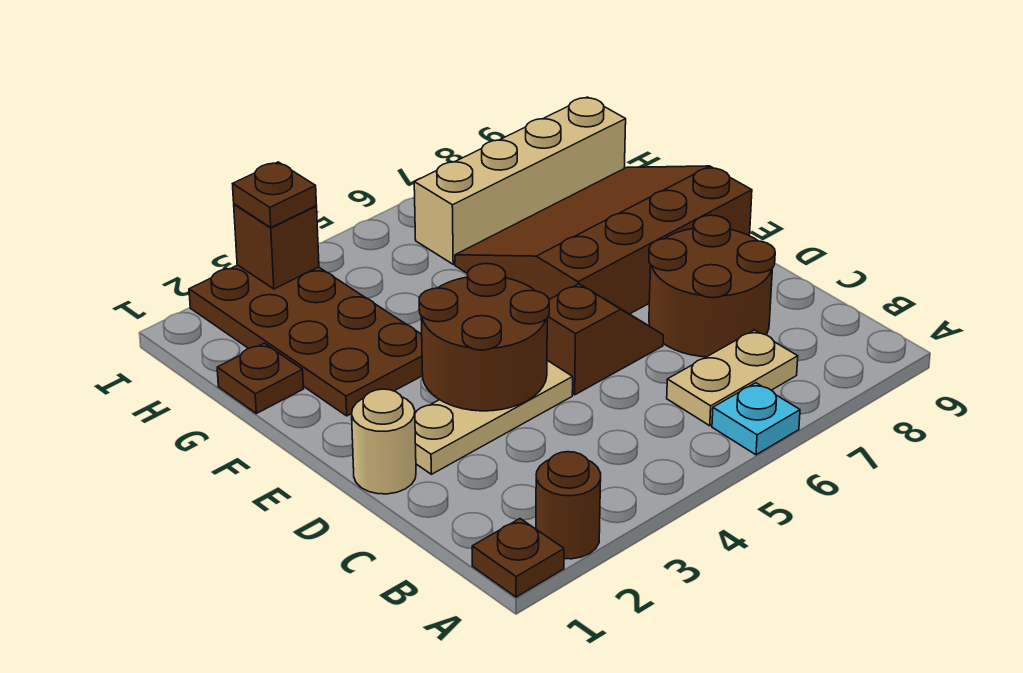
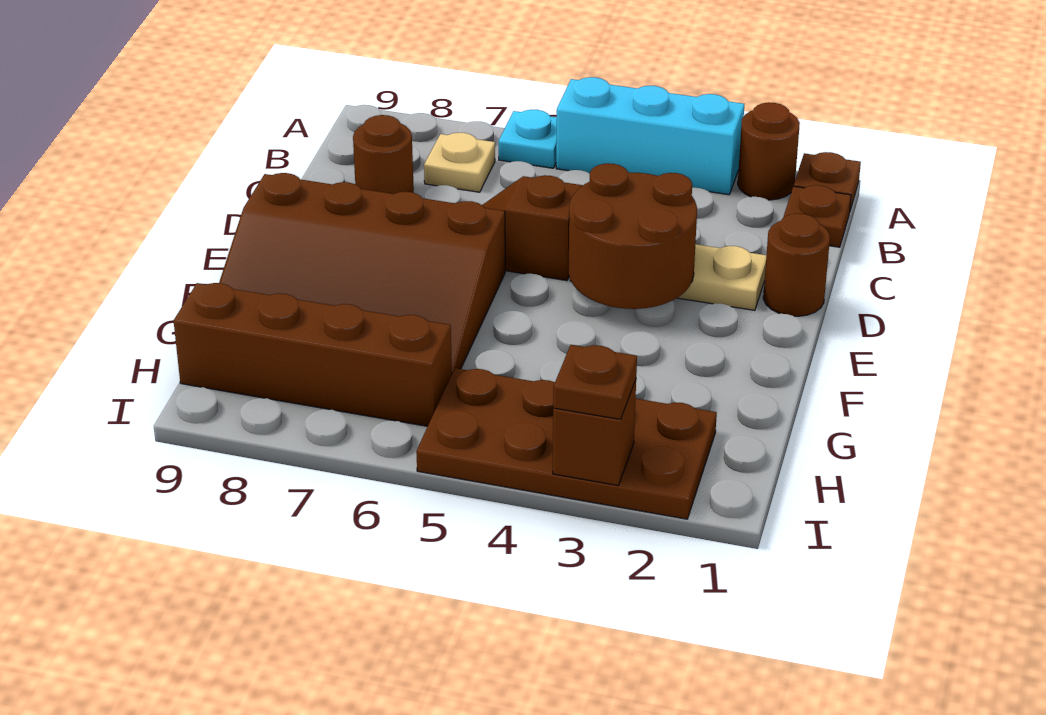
none -> cyan 1x3 brick [556,77,744,195]
tan 1x2 plate [667,330,798,426] -> tan 1x1 plate [424,133,495,192]
brown 2x2 round brick [649,215,775,357] -> brown 1x1 round brick [353,115,414,194]
tan 1x1 round brick [352,389,416,494] -> brown 1x1 round brick [763,213,830,316]
brown 2x4 plate [189,265,423,416] -> brown 2x4 plate turned to [416,368,717,519]
brown 1x1 plate [217,343,303,414] -> brown 1x1 plate moved to [783,185,851,247]
tan 1x4 brick [414,97,626,264] -> brown 1x4 brick [173,283,452,426]

